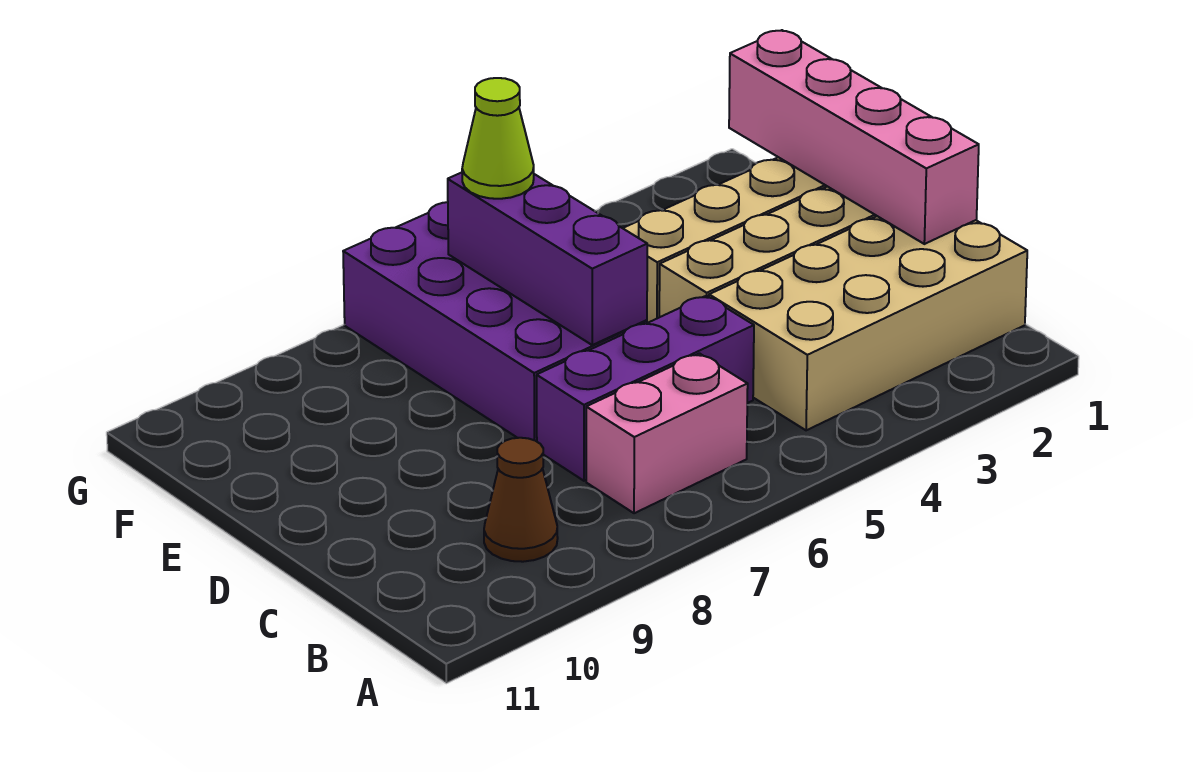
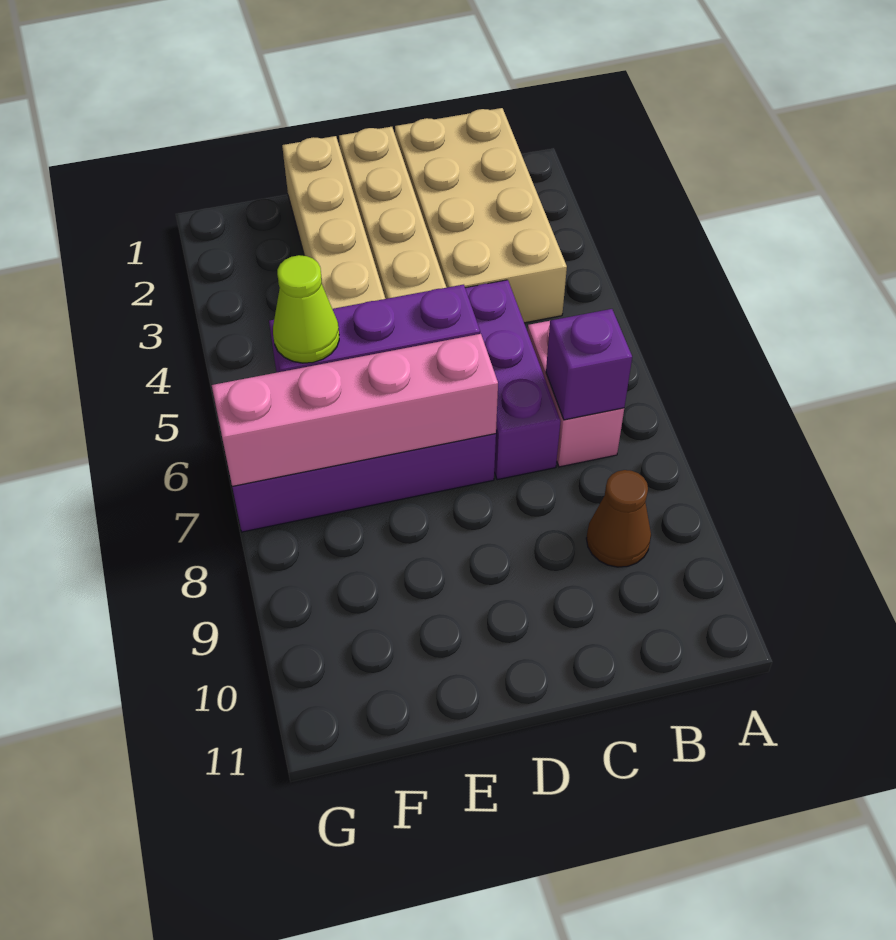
none -> purple 1x1 brick [546,309,632,420]
pink 1x4 brick [729,30,979,244] -> pink 1x4 brick moved to [212,334,498,486]

